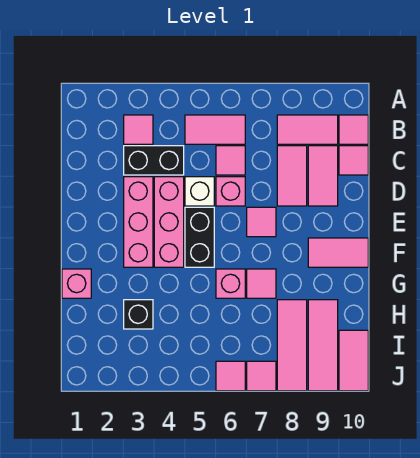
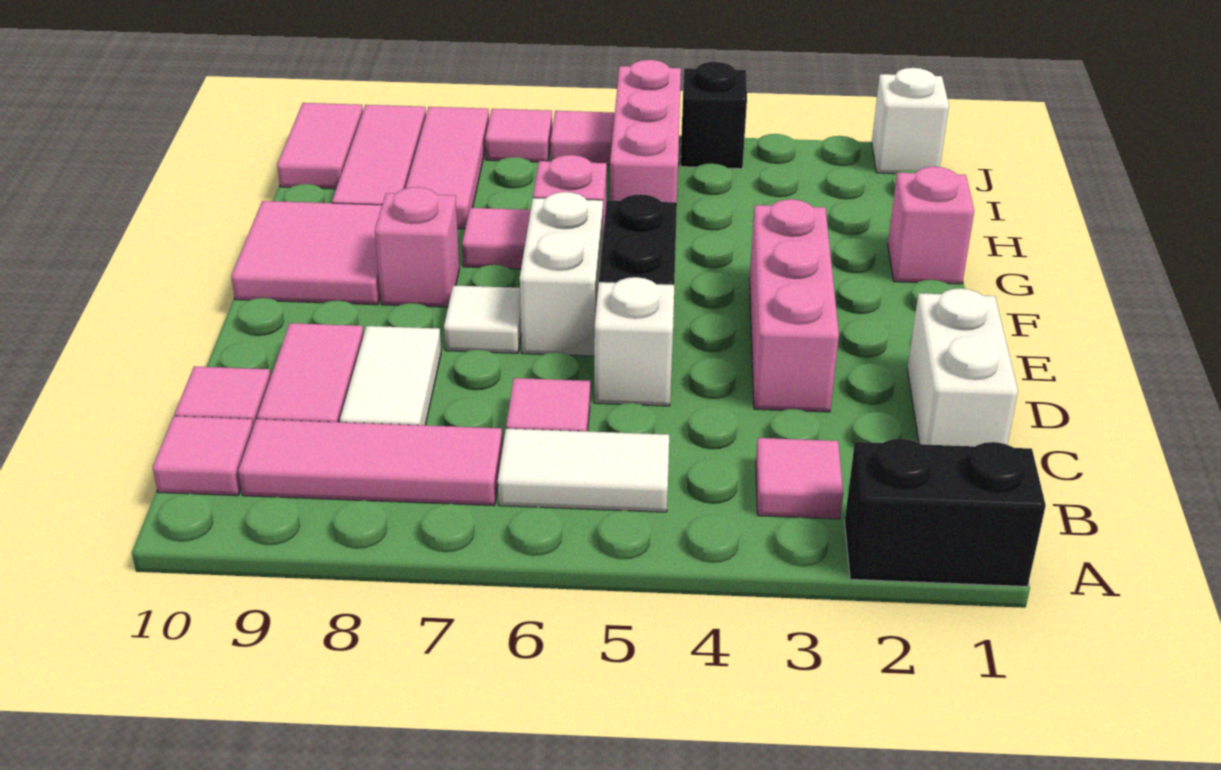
pink 1x2 tile [185,115,245,144] -> white 1x2 tile [498,428,669,512]
pink 1x2 tile [277,115,338,144] -> pink 1x3 tile [238,419,502,506]
none -> white 1x2 brick [907,288,1018,446]
black 1x2 brick [124,146,184,175] -> black 1x2 brick moved to [845,439,1046,587]
pink 1x2 tile [277,146,307,206] -> white 1x2 tile [340,326,441,425]
pink 1x3 brick [154,177,184,267] -> pink 1x3 brick moved to [610,60,681,202]
pink 1x1 brick [216,177,245,206] -> pink 1x1 brick moved to [375,187,460,307]
none -> white 1x2 brick [520,192,603,356]
pink 1x1 tile [247,207,276,237] -> white 1x1 tile [444,285,521,353]
pink 1x2 tile [308,238,368,267] -> pink 2x2 tile [231,201,382,305]
black 1x1 brick [124,300,153,329] -> black 1x1 brick moved to [681,62,747,169]
none -> white 1x1 brick [872,68,949,174]

